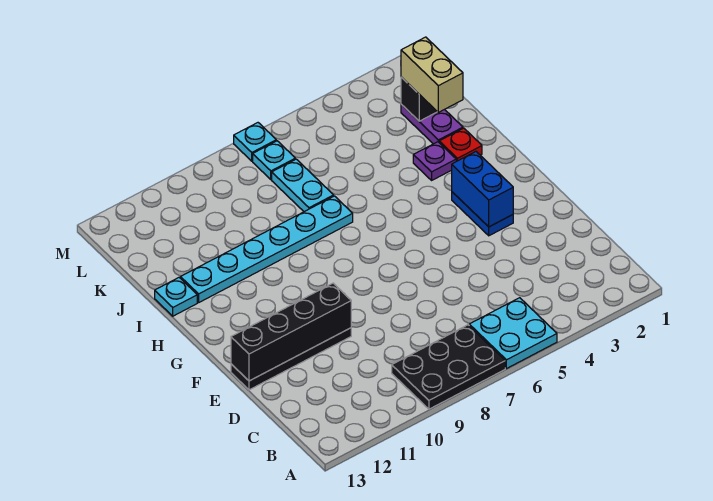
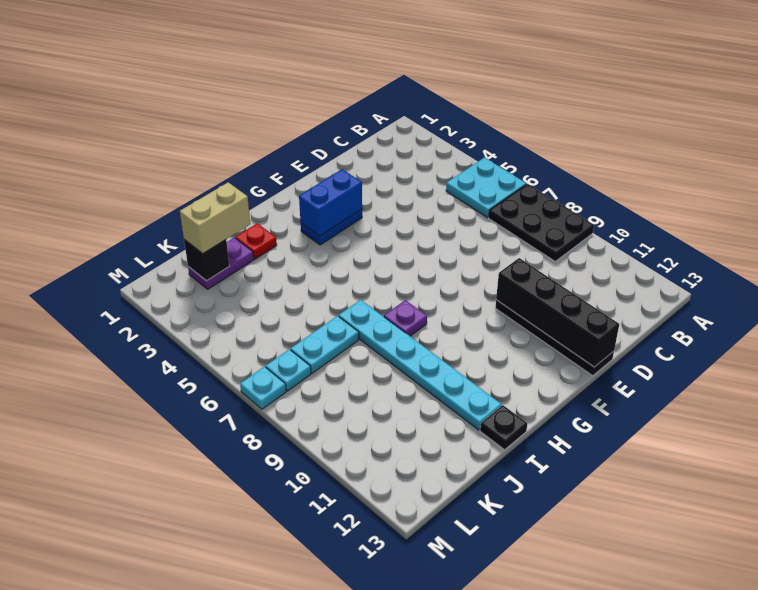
purple 1x1 plate [413,142,456,180] -> purple 1x1 plate moved to [384,300,427,336]
cyan 1x1 plate [155,278,197,316] -> black 1x1 plate [480,405,527,450]

